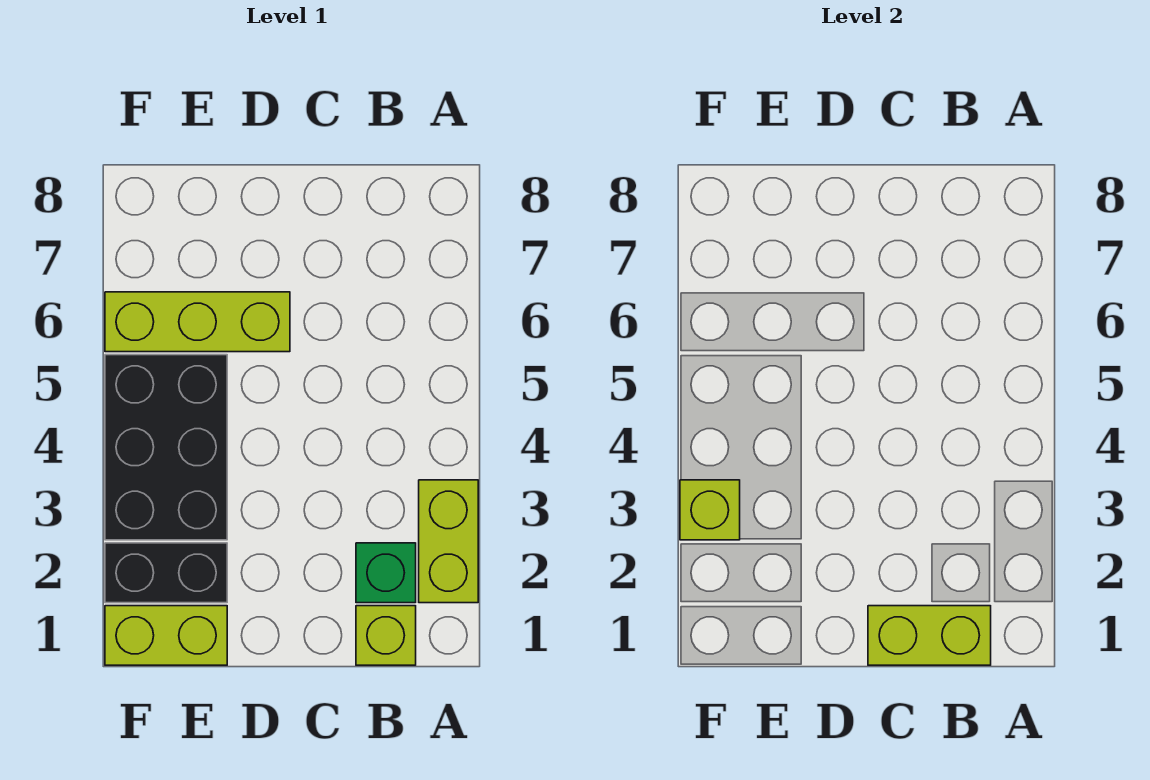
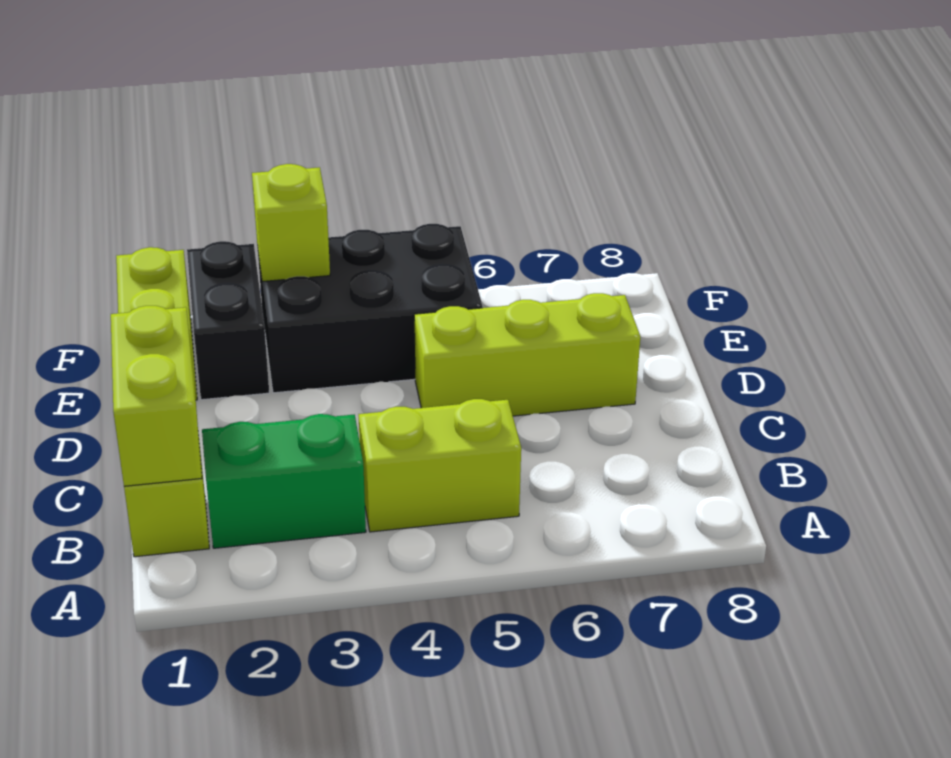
lime 1x2 brick [419,480,478,603] -> lime 1x2 brick moved to [358,399,521,532]
green 1x1 brick [356,543,416,603] -> green 1x2 brick [202,414,366,548]
lime 1x3 brick [105,292,290,352] -> lime 1x3 brick turned to [414,293,640,416]

